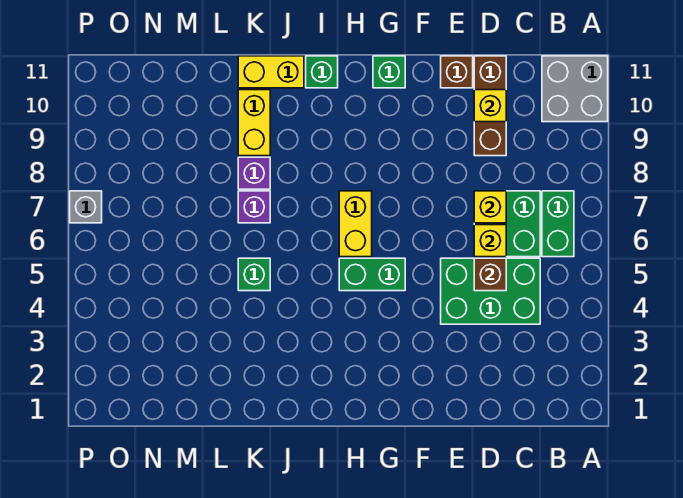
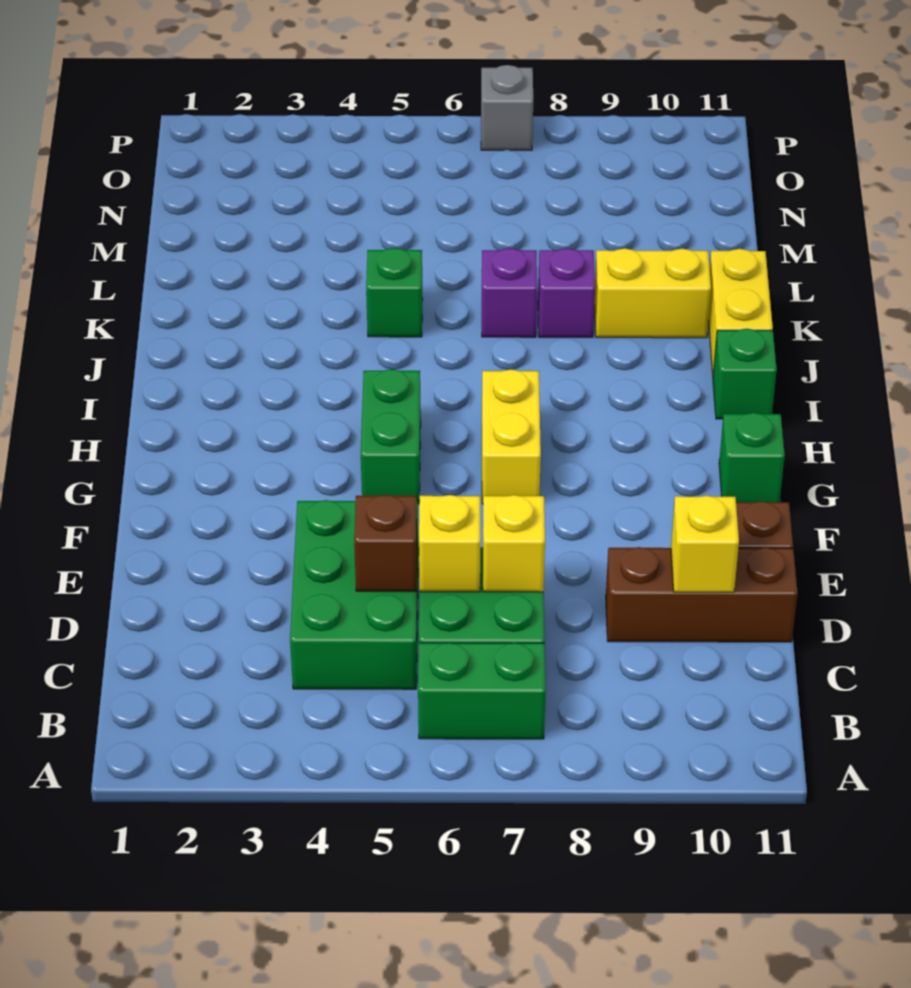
grey 2x2 brick [542,56,608,122] -> none
yellow 1x2 brick [339,191,372,257] -> yellow 1x2 brick turned to [482,370,541,504]

